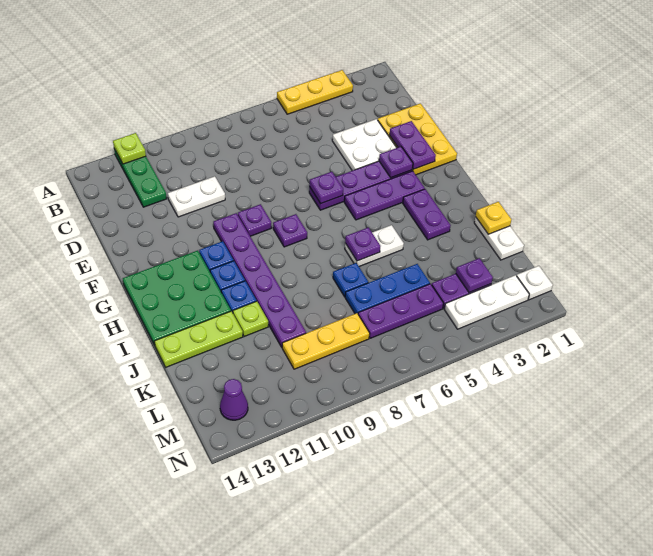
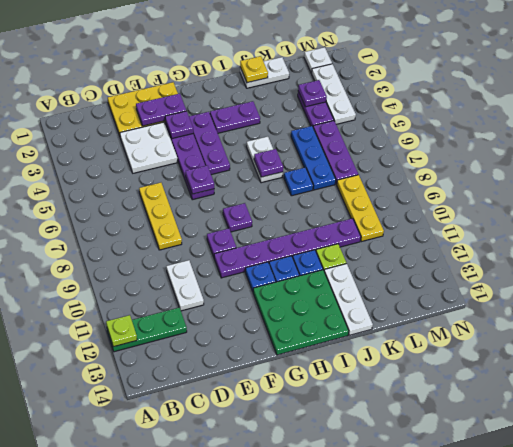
yellow 1x3 plate [277,70,353,114] -> yellow 1x3 plate moved to [139,183,182,250]
lime 1x3 plate [154,311,243,367] -> white 1x3 plate [324,264,373,335]
purple 1x1 cone [220,379,248,420] -> none

